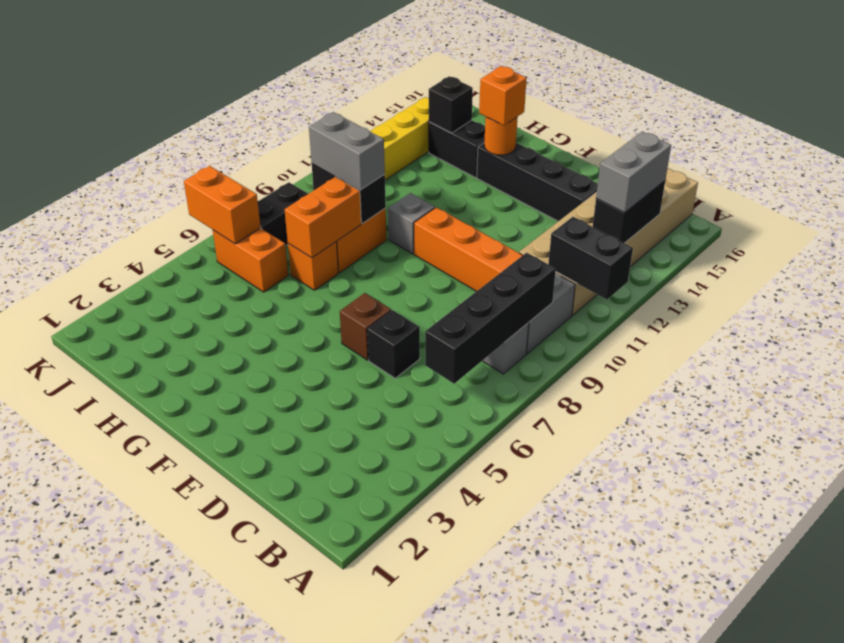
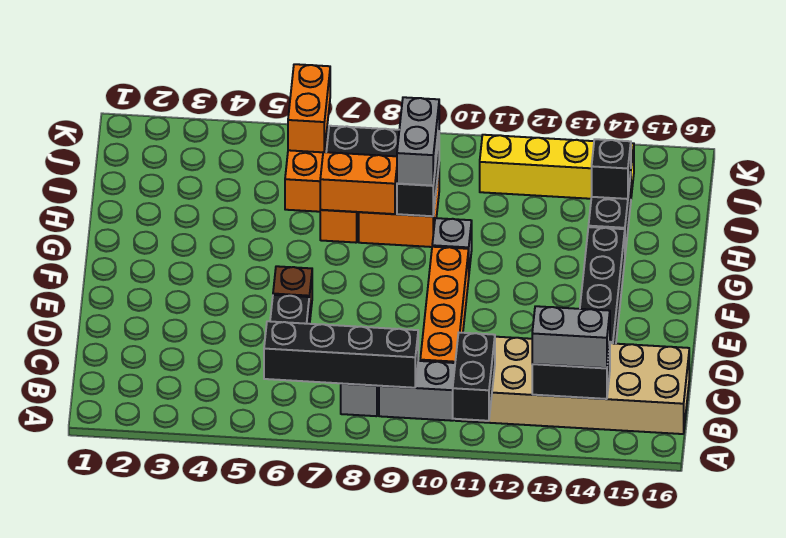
orange 1x1 round brick [484,117,518,155] -> none
orange 1x1 brick [479,66,527,125] -> none

